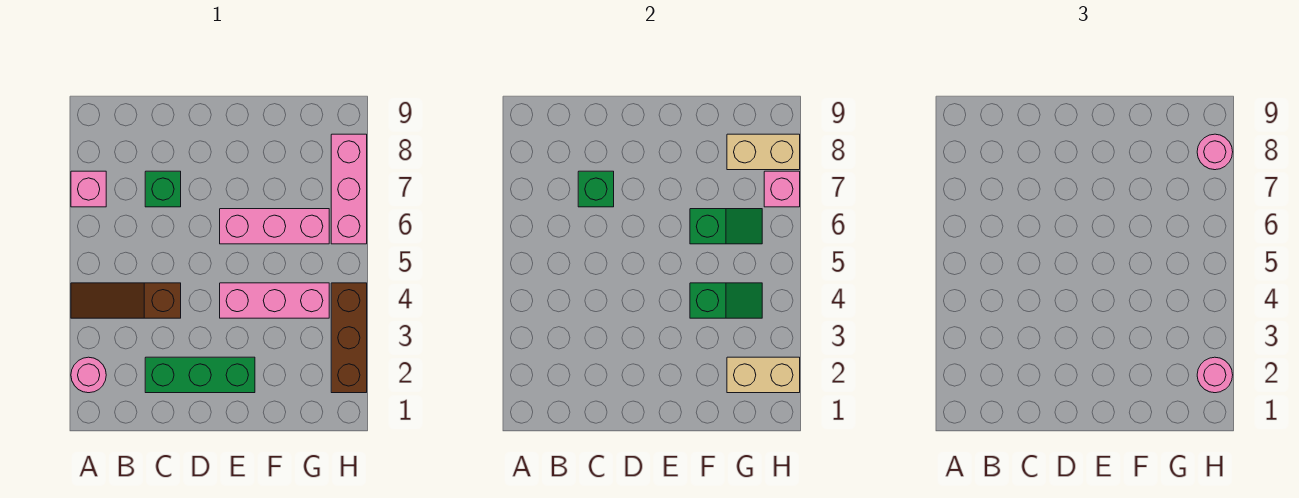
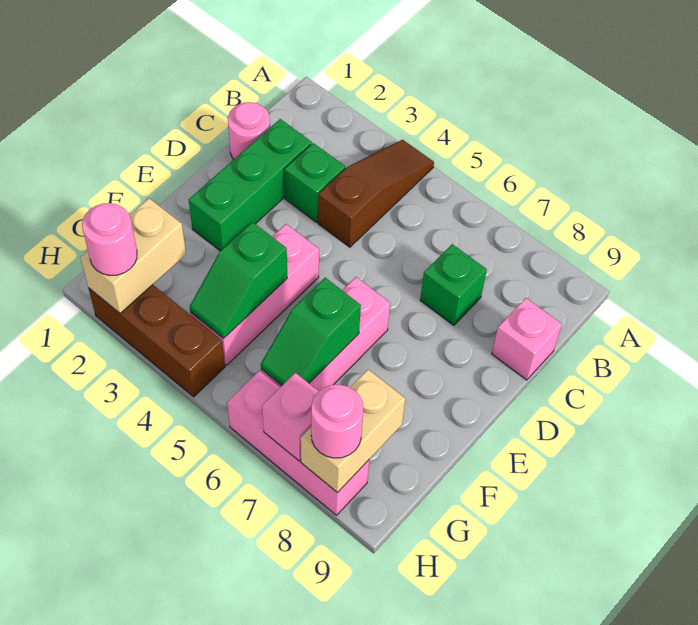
pink 1x1 round brick [71,357,106,393] -> pink 1x1 round brick moved to [228,102,270,159]
pink 1x1 brick [71,171,106,207] -> pink 1x1 brick moved to [492,298,562,380]
green 1x1 brick [578,171,614,207] -> green 1x1 brick moved to [285,143,345,222]

